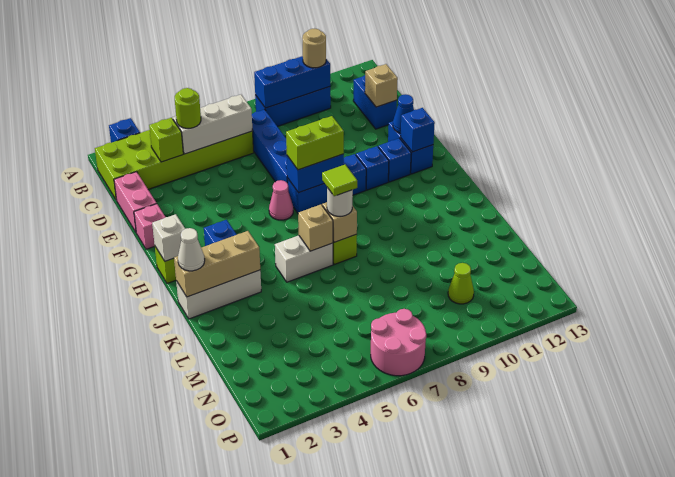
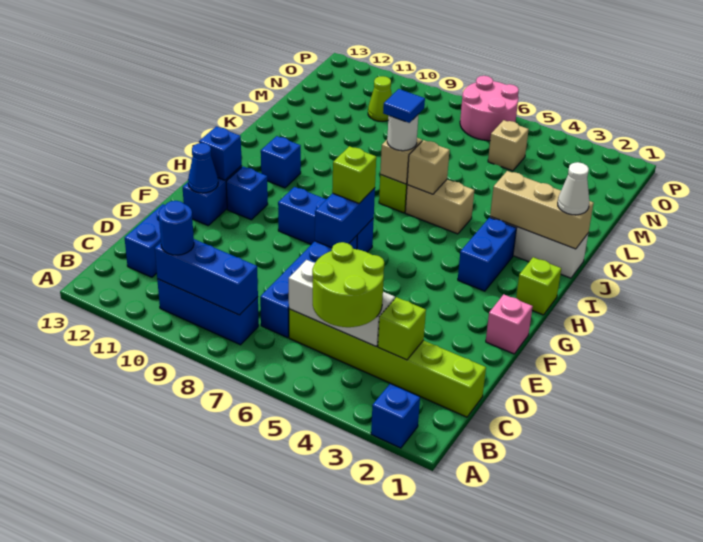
lime 2x6 brick [95,130,254,200] -> lime 1x6 brick [289,309,486,417]
tan 1x1 round brick [302,29,326,68] -> blue 1x1 round brick [159,201,194,255]
lime 1x1 round brick [175,88,201,128] -> lime 2x2 round brick [312,242,384,327]
pink 1x2 brick [114,172,157,232] -> none
tan 1x1 brick [365,64,398,107] -> tan 1x1 brick moved to [488,120,529,171]
pink 1x1 cone [269,180,293,220] -> none
blue 1x2 brick [287,154,344,193] -> blue 1x2 brick turned to [315,188,375,248]
lime 1x2 brick [286,116,344,170] -> lime 1x1 brick [332,146,376,203]
blue 1x1 brick [356,146,389,190] -> blue 1x1 brick moved to [261,136,301,188]
white 1x1 brick [152,214,185,261] -> none
white 1x2 brick [275,235,333,282] -> tan 1x2 brick [405,180,474,234]
lime 1x1 tile [322,165,357,196] -> blue 1x1 tile [383,89,425,123]

